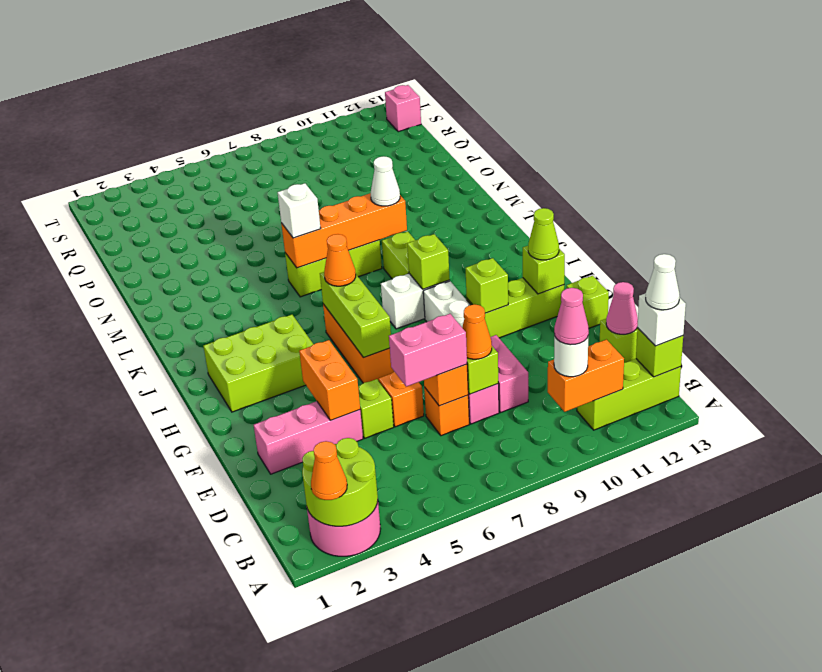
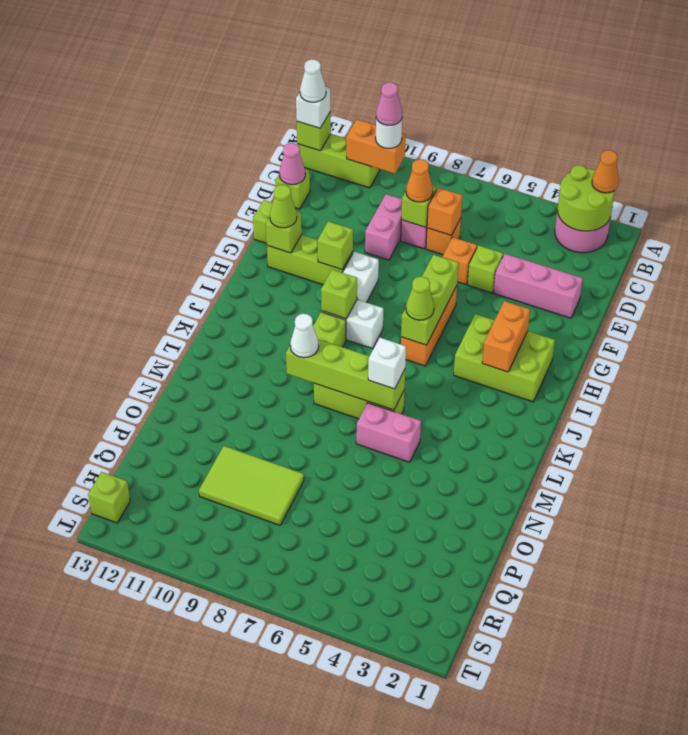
pink 1x2 brick [389,314,467,387] -> pink 1x2 brick moved to [356,403,421,462]
orange 1x2 brick [299,340,360,420] -> orange 1x2 brick moved to [482,301,530,372]
orange 1x1 cone [324,234,356,286] -> lime 1x1 cone [406,277,434,320]
orange 1x4 brick [281,193,407,268] -> lime 1x4 brick [286,339,405,410]
none -> lime 2x3 tile [199,446,304,525]
pink 1x1 brick [385,85,421,132] -> lime 1x1 brick [88,472,130,523]

